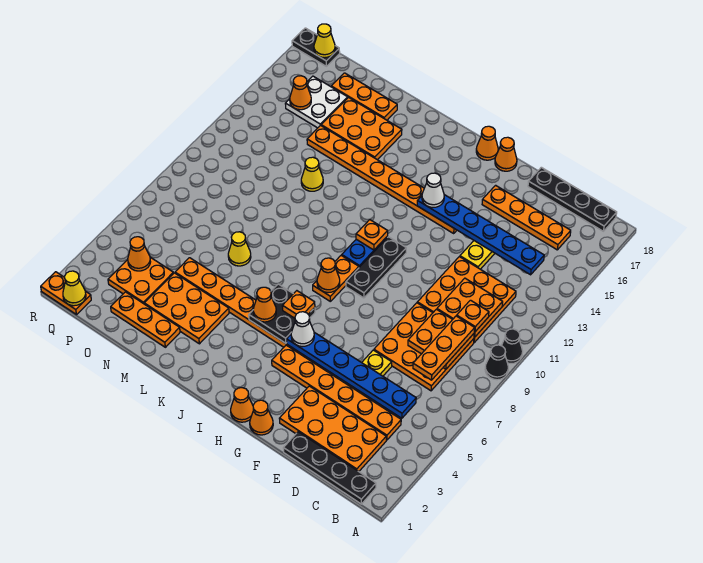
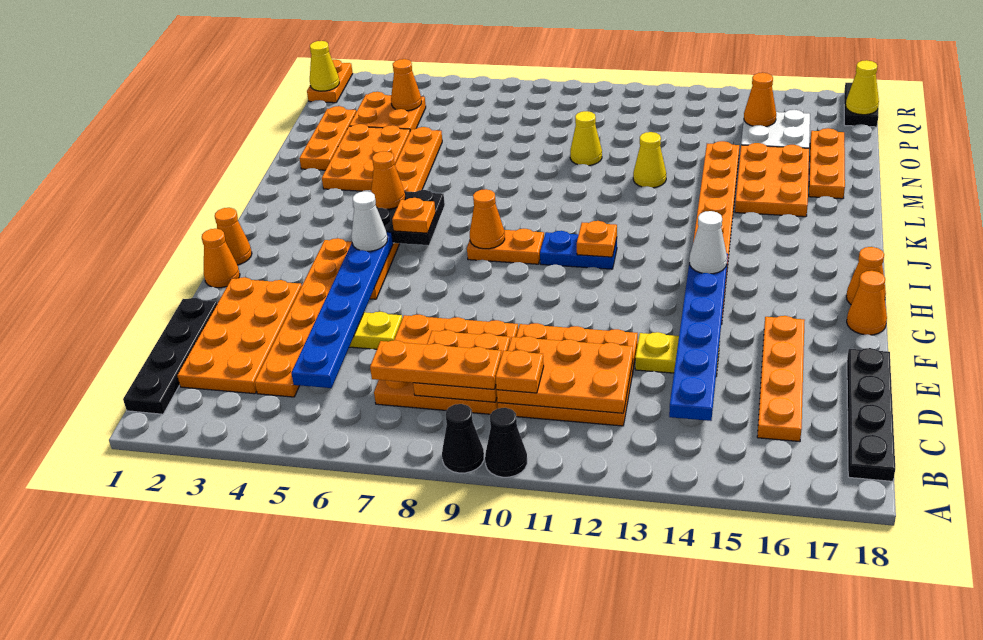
orange 2x2 plate [437,278,503,337] -> orange 2x3 plate [497,336,633,413]
black 1x3 plate [346,237,406,298] -> none
yellow 1x1 cone [228,232,251,266] -> yellow 1x1 cone moved to [570,111,602,166]

